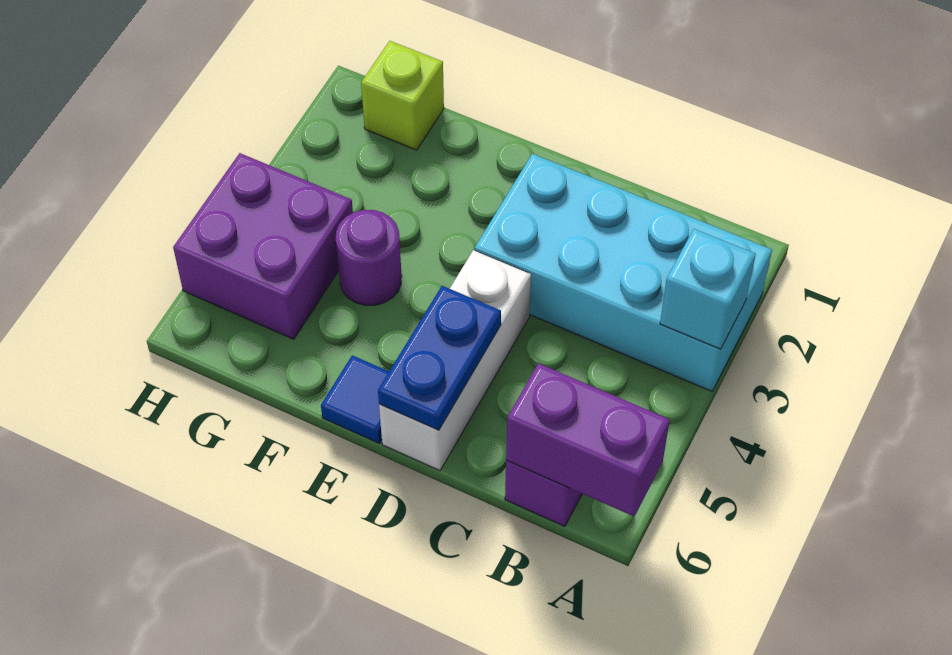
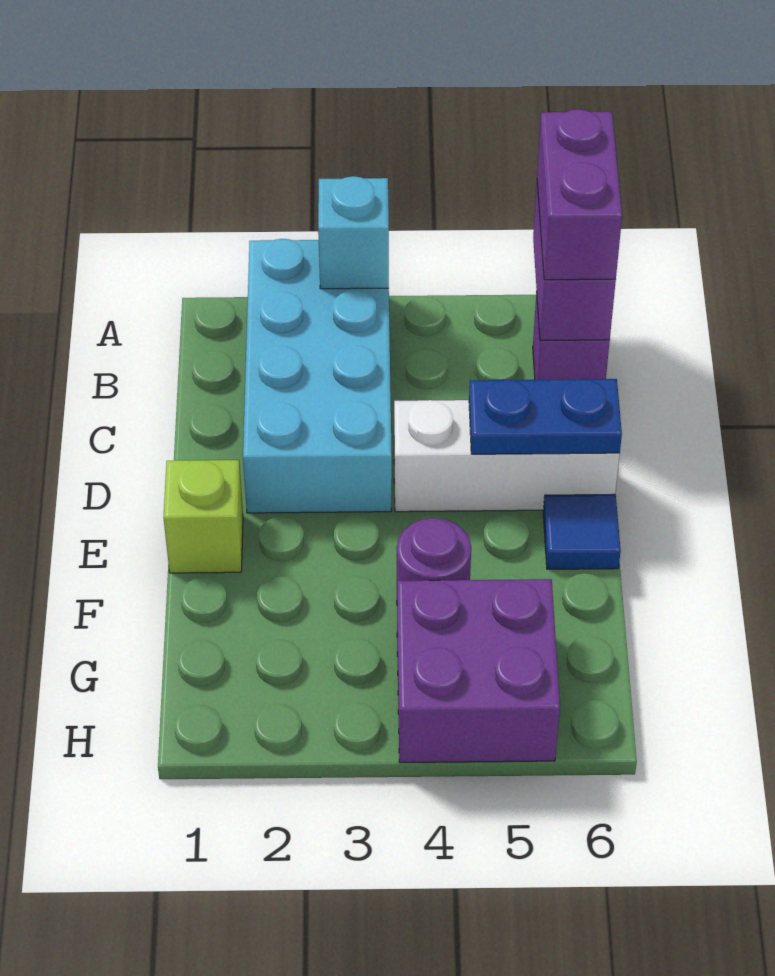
none -> purple 1x2 brick [537,109,622,280]
lime 1x1 brick [361,41,444,150] -> lime 1x1 brick moved to [163,460,243,573]

